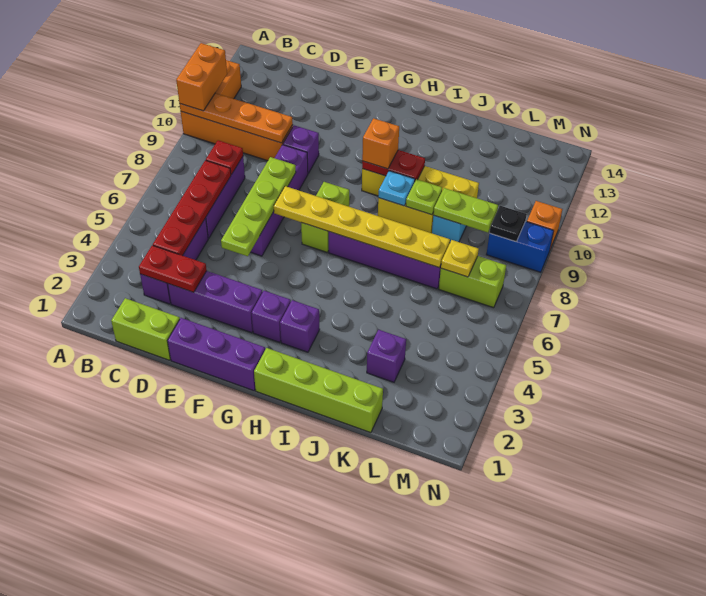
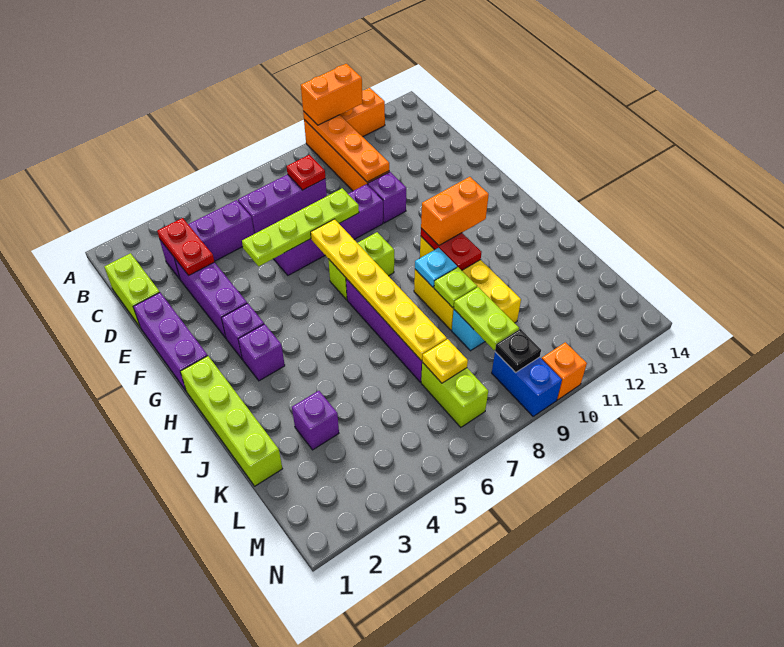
red 1x4 plate [153,160,231,256] -> none
orange 1x1 brick [362,118,399,169] -> orange 1x2 brick [421,177,489,245]

